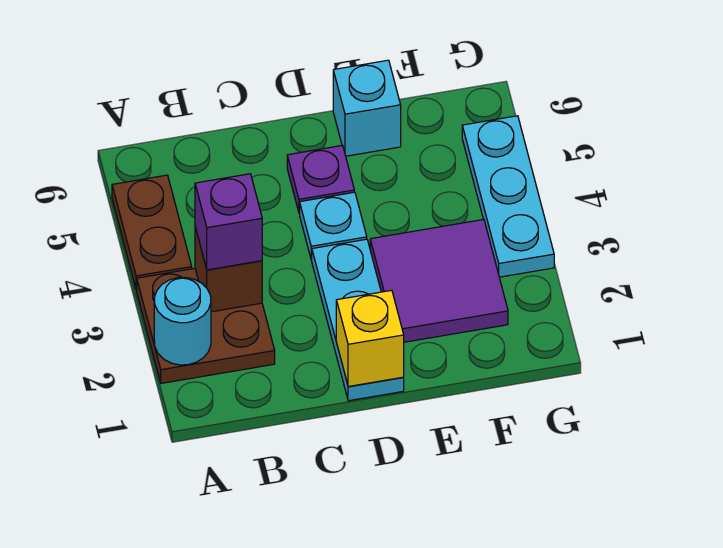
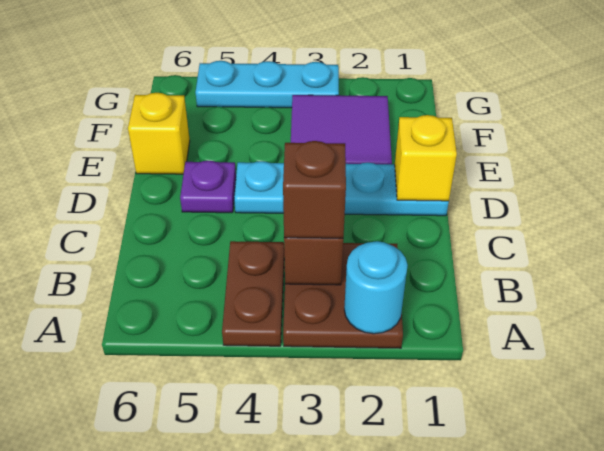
brown 1x2 plate [112,175,192,290] -> brown 1x2 plate turned to [222,241,284,346]
purple 1x1 brick [195,174,262,270] -> brown 1x1 brick [283,141,346,238]
cyan 1x1 brick [333,60,401,156] -> yellow 1x1 brick [128,93,190,174]

